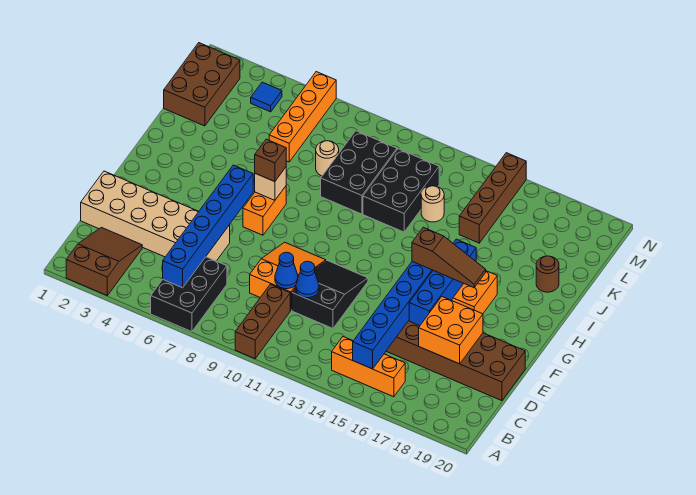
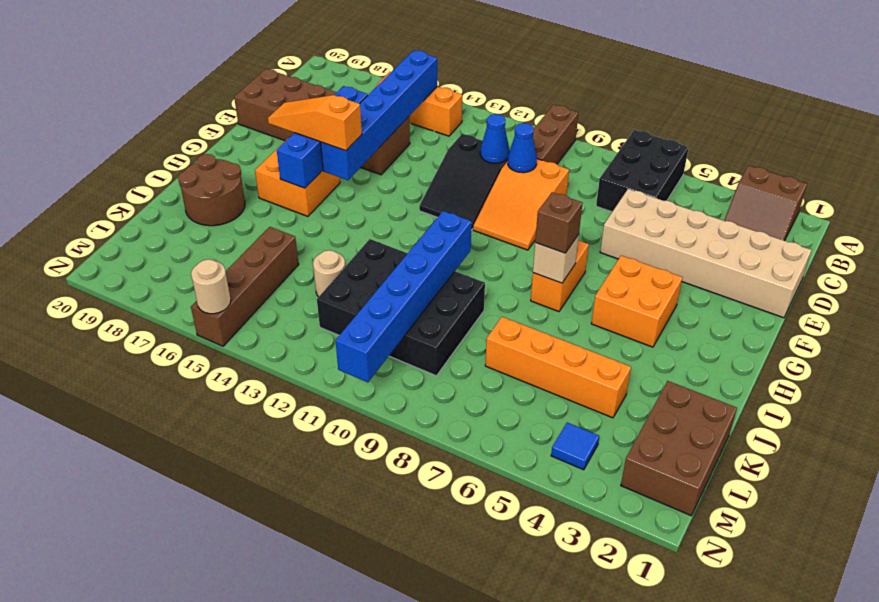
brown 2x3 slope [66,227,142,295] -> brown 2x2 slope [724,166,807,241]
blue 1x6 brick [163,165,253,288] -> blue 1x6 brick moved to [335,211,471,382]
orange 2x2 brick [419,297,483,364] -> orange 2x2 brick moved to [591,256,683,347]
brown 1x3 slope [412,227,486,288] -> orange 1x3 slope [268,95,362,151]
brown 1x1 round brick [536,256,559,292] -> brown 2x2 round brick [178,154,245,226]
orange 1x4 brick [269,72,336,162] -> orange 1x4 brick turned to [485,317,631,418]
tan 1x1 round brick [316,141,339,176] -> tan 1x1 round brick moved to [191,259,231,314]

